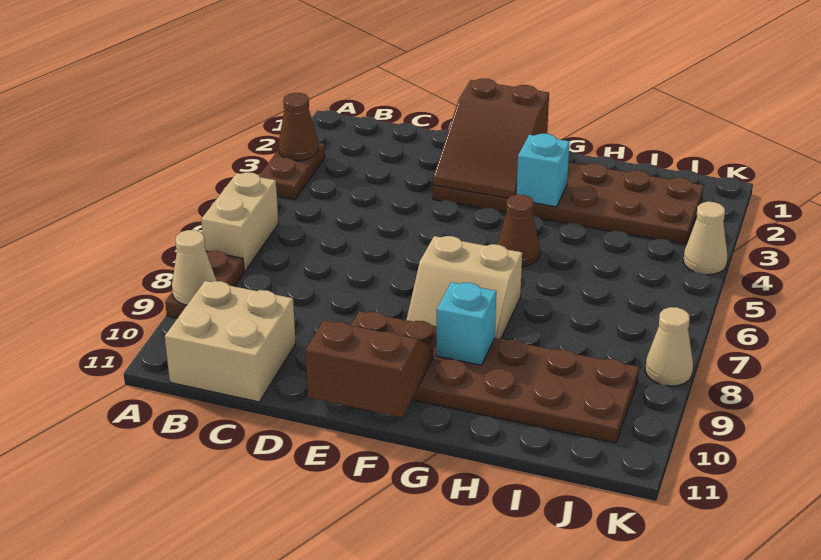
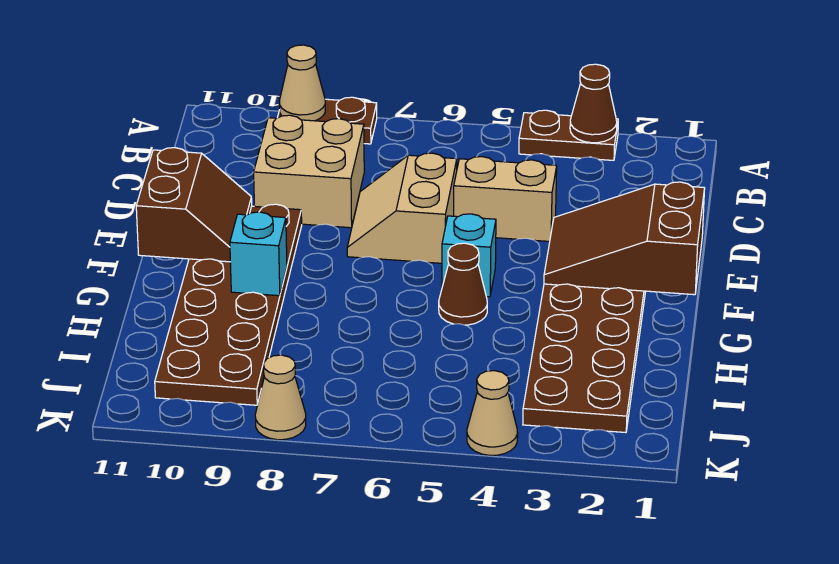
tan 1x2 brick [201,172,278,271] -> tan 1x2 brick moved to [454,157,557,241]
tan 2x2 brick [165,281,296,402] -> tan 2x2 brick moved to [254,115,364,228]
tan 2x2 slope [407,236,522,339] -> tan 2x2 slope moved to [347,153,457,263]
cyan 1x1 brick [517,134,570,207] -> cyan 1x1 brick moved to [442,214,496,297]

